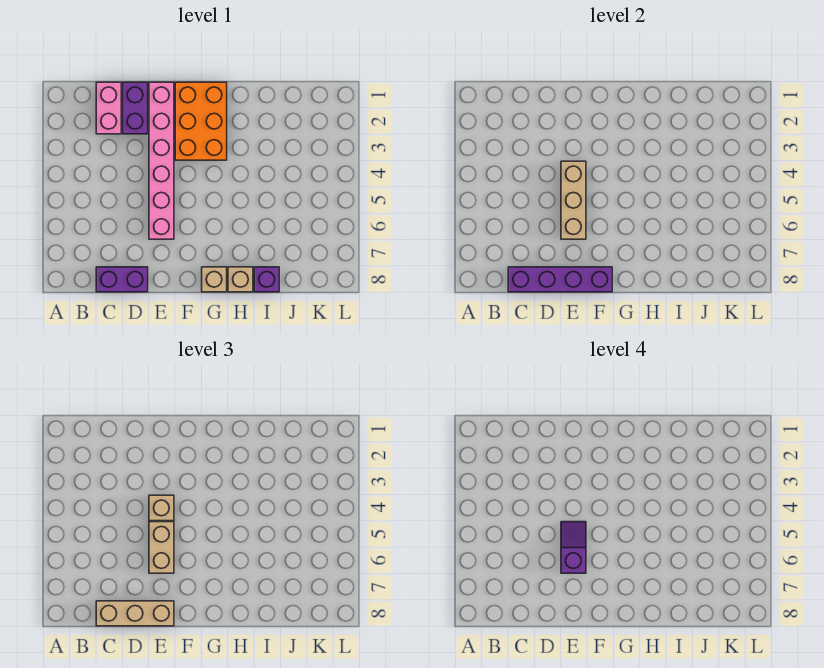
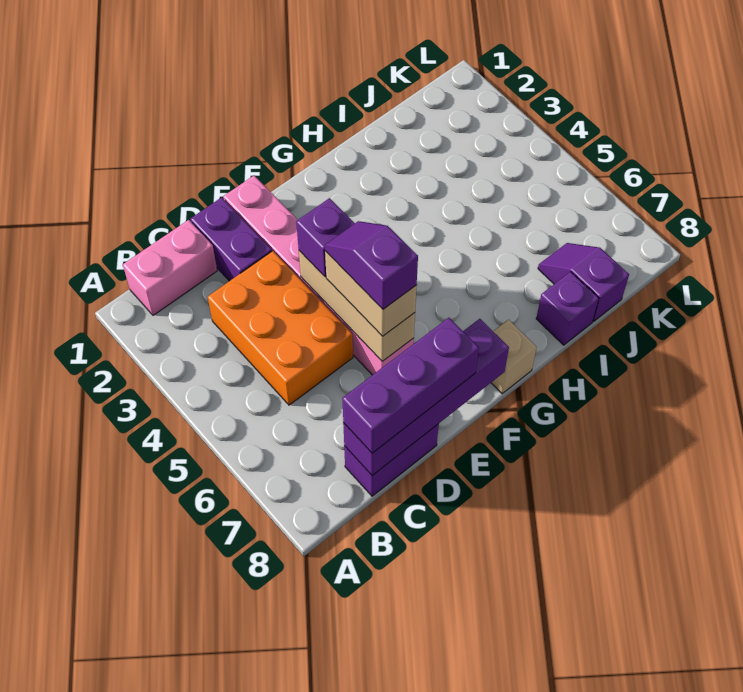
pink 1x2 brick [96,82,121,134] -> pink 1x2 brick turned to [123,220,217,315]
tan 1x3 brick [96,601,174,626] -> purple 1x3 brick [342,318,479,453]
tan 1x1 brick [149,495,174,521] -> purple 1x1 brick [296,198,355,277]
orange 2x3 brick [175,82,227,160] -> orange 2x3 brick moved to [208,251,353,405]
tan 1x1 brick [228,267,253,292] -> none
none -> purple 1x2 slope [538,243,629,321]

